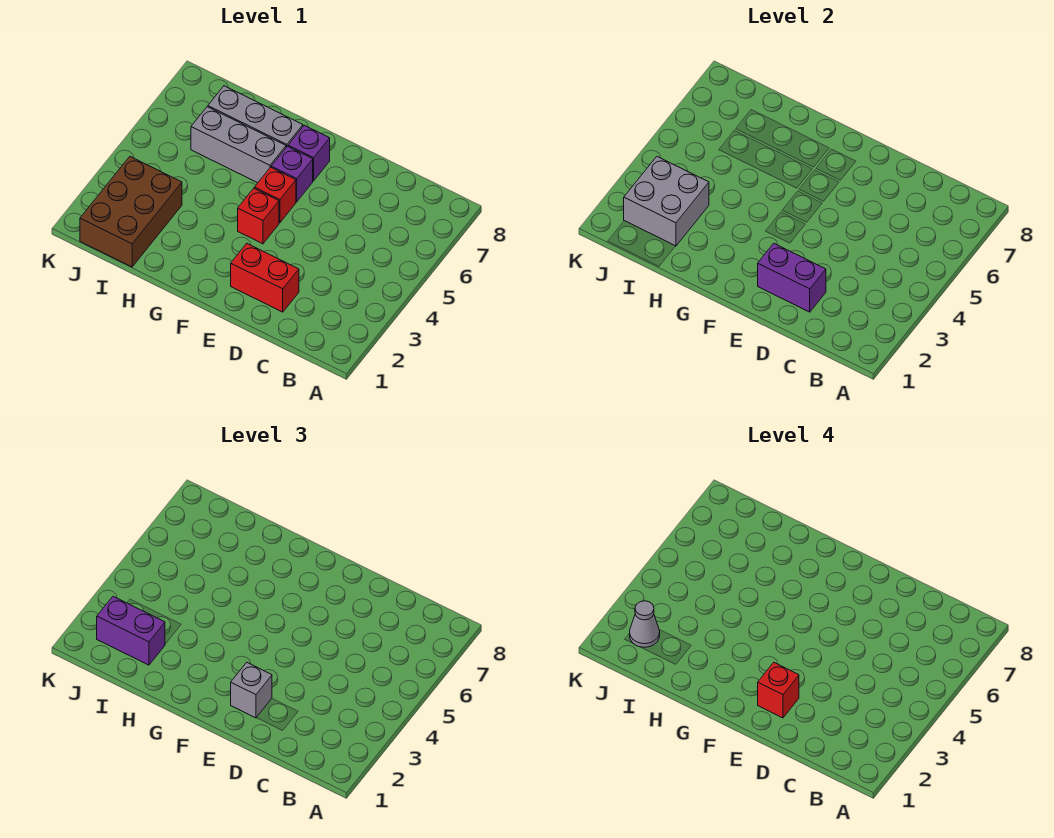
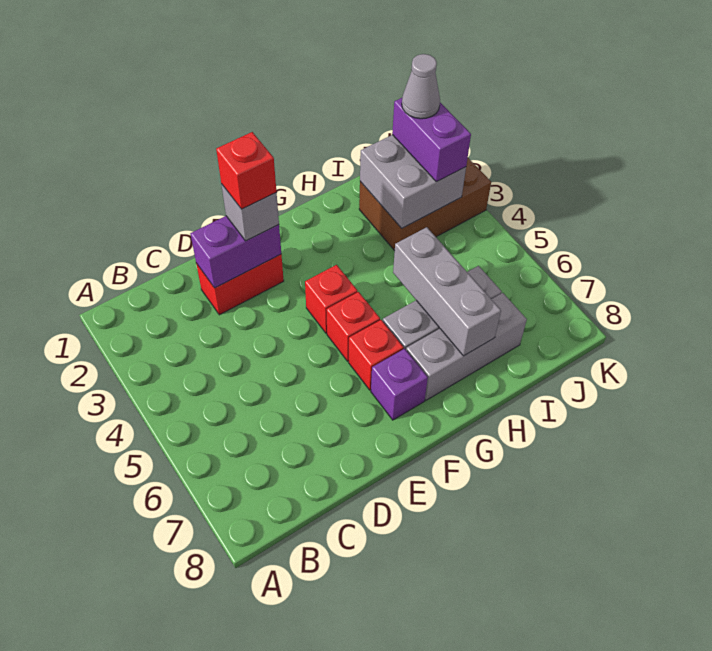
purple 1x1 brick [271,146,313,202] -> red 1x1 brick [349,320,404,390]
none -> grey 1x3 brick [393,227,501,356]
brown 2x3 brick [80,157,182,267] -> brown 2x3 brick turned to [359,158,491,251]
purple 1x2 brick [97,597,165,665] -> purple 1x2 brick turned to [392,98,471,182]

